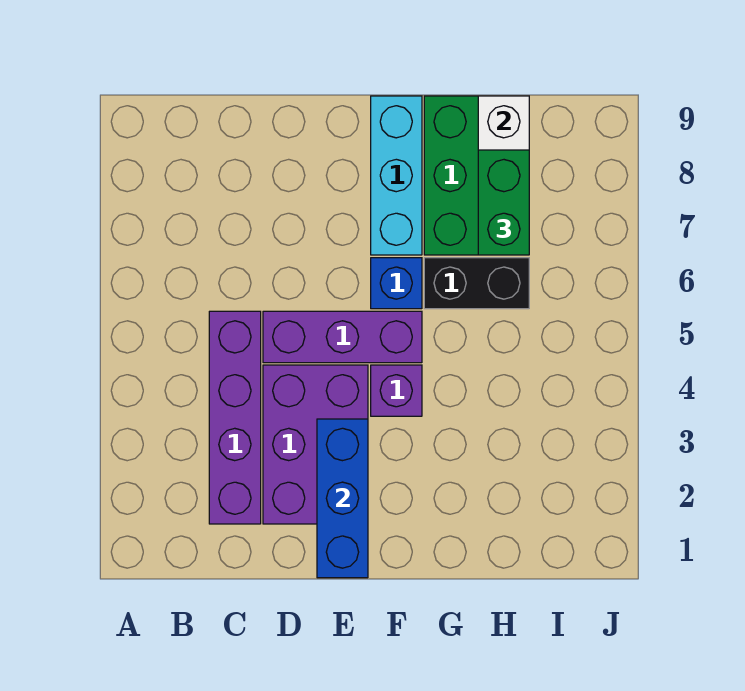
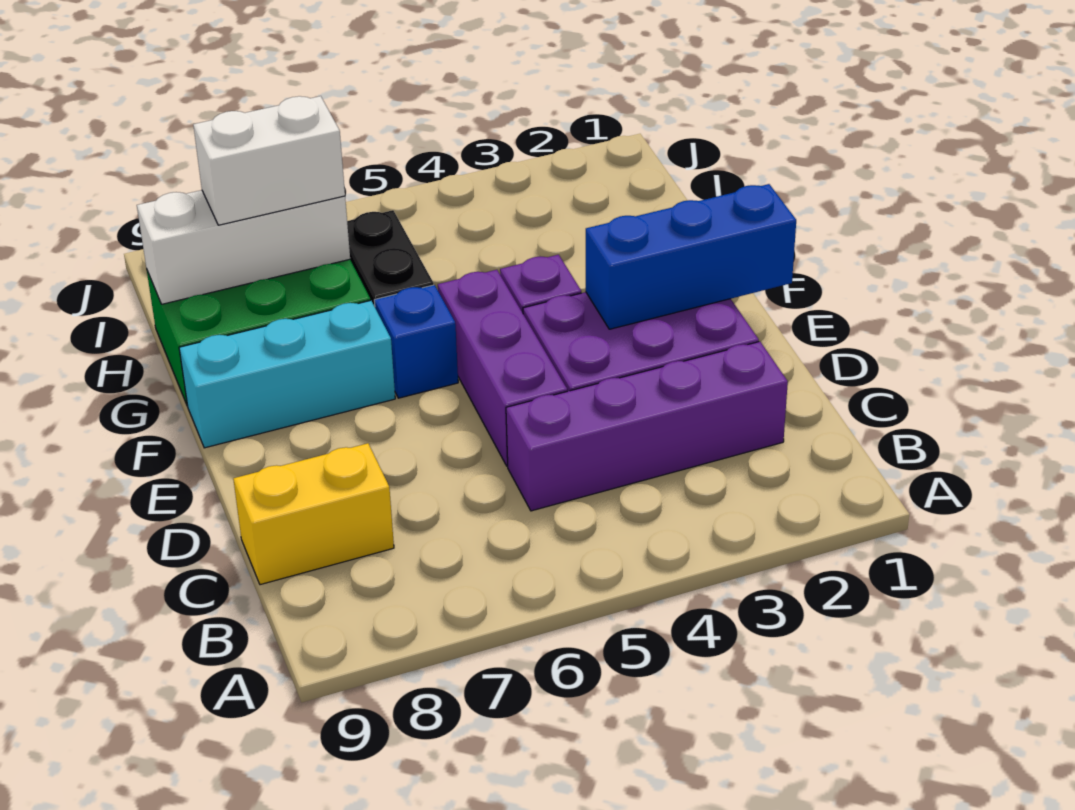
none -> yellow 1x2 brick [233,443,394,585]
green 1x2 brick [478,150,529,255] -> white 1x2 brick [193,96,345,225]

